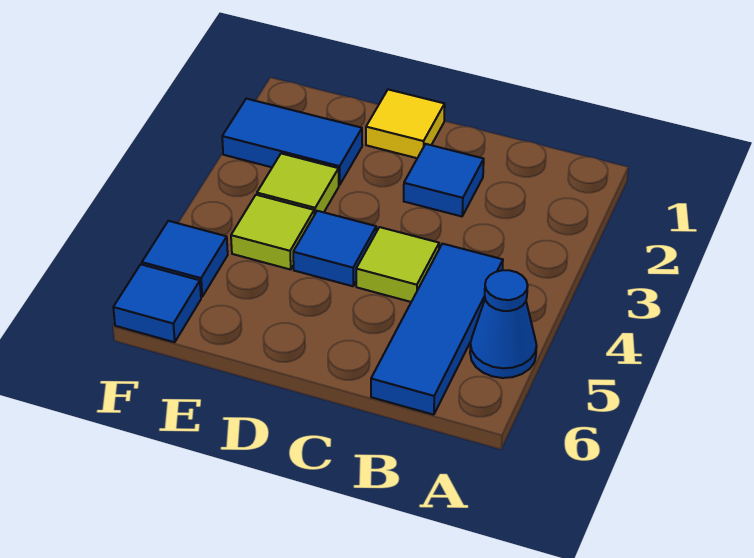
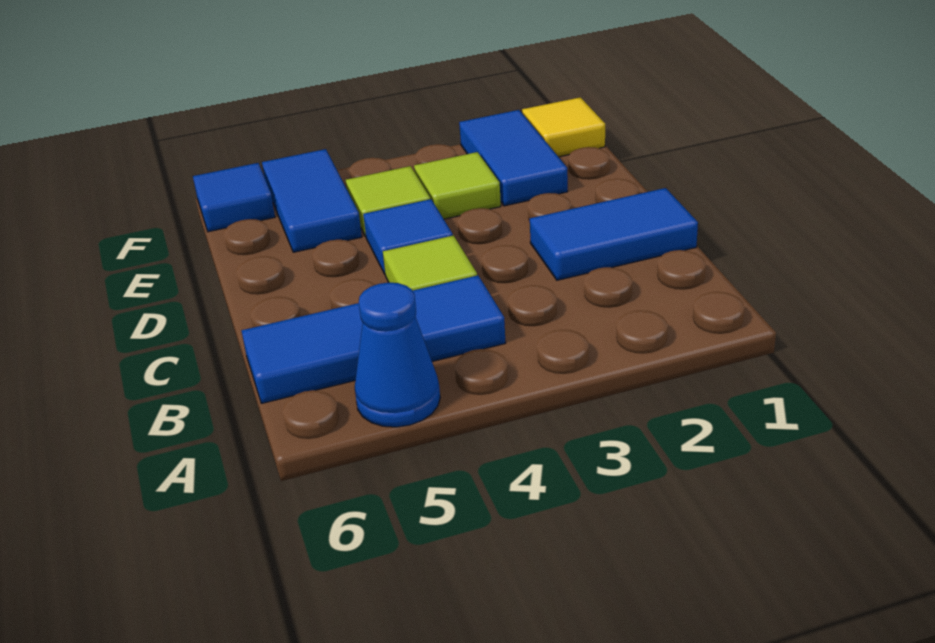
blue 1x1 tile [404,144,484,216] -> blue 1x2 tile [530,188,698,280]
yellow 1x1 tile [366,90,445,158] -> yellow 1x1 tile moved to [522,97,605,157]
blue 1x1 tile [142,221,228,297] -> blue 1x2 tile [262,149,362,252]

